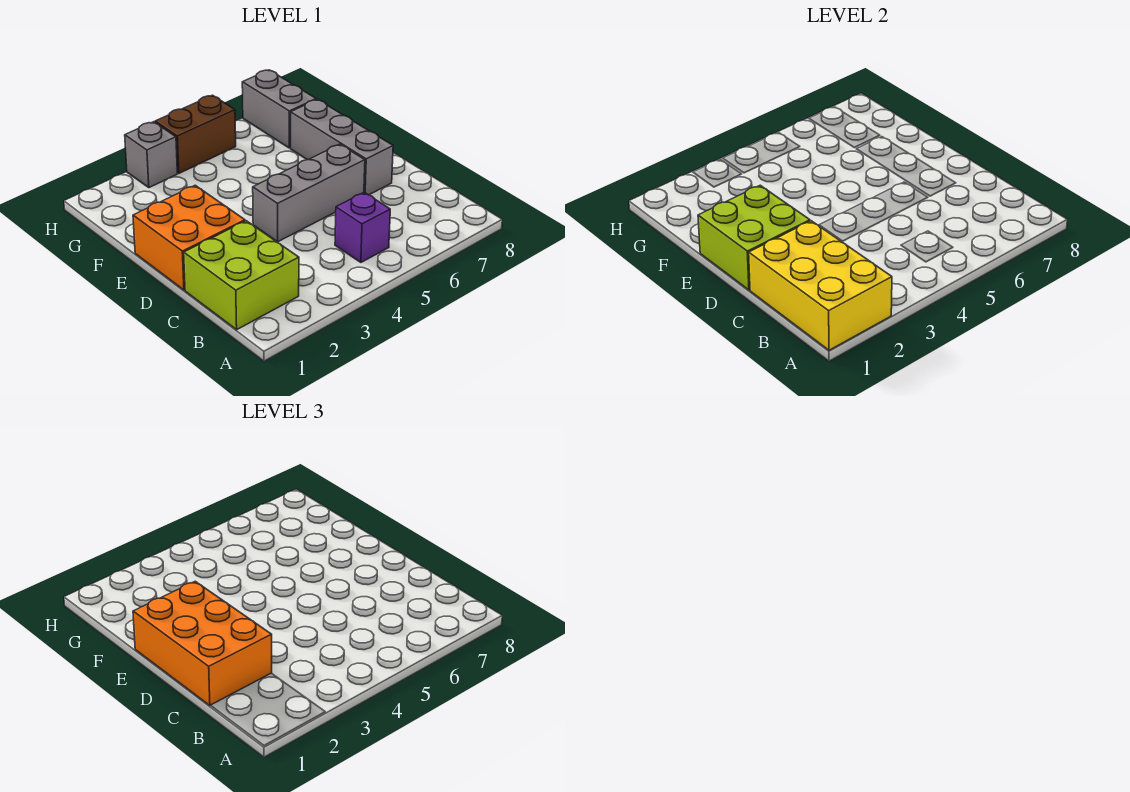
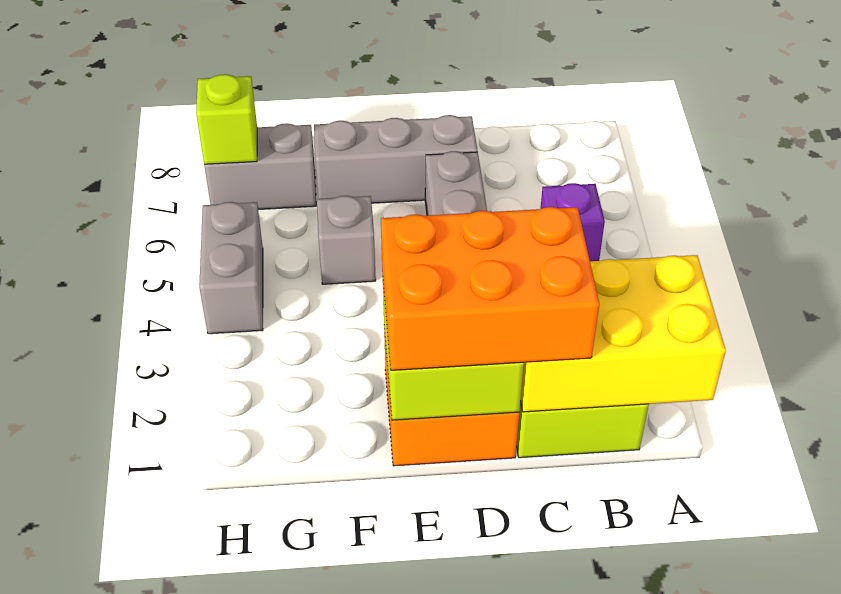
grey 1x1 brick [125,122,177,188] -> grey 1x1 brick moved to [317,196,376,284]
brown 1x2 brick [155,95,236,173] -> grey 1x2 brick [199,202,263,334]
none -> lime 1x1 brick [196,74,257,165]

